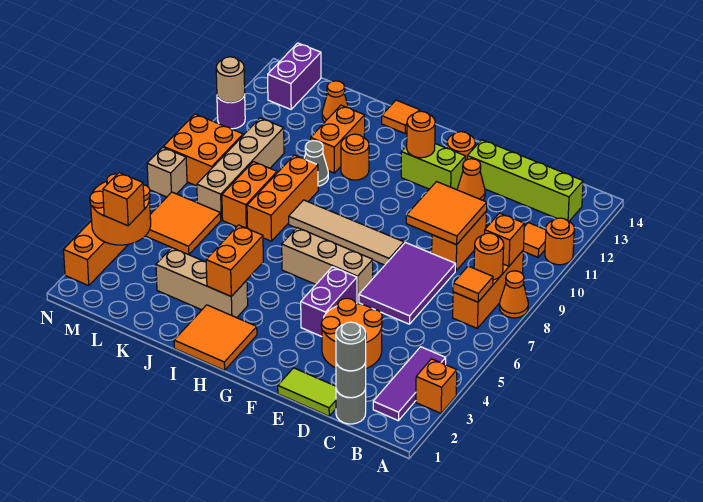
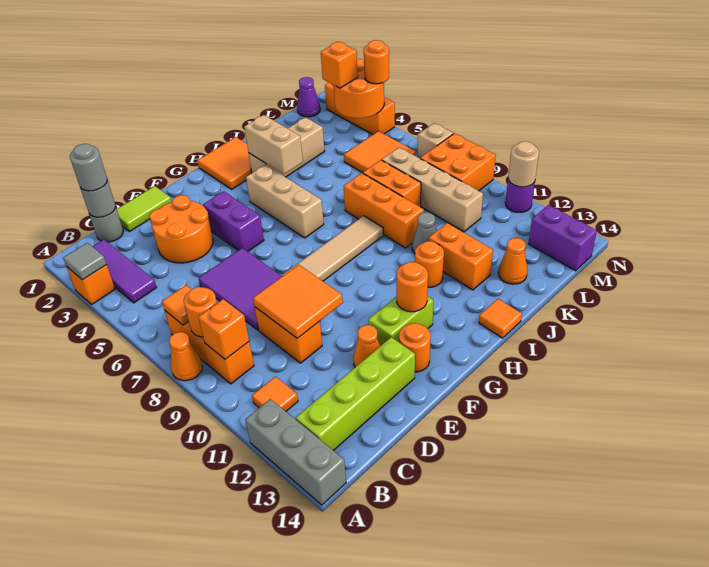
none -> grey 1x1 tile [63,243,107,280]
orange 1x1 round brick [545,218,574,265] -> orange 1x1 round brick moved to [364,40,389,84]
none -> grey 1x3 brick [245,399,346,505]
tan 1x3 brick [282,228,373,302] -> tan 1x3 brick turned to [246,165,324,238]
orange 1x2 brick [206,225,263,296] -> tan 1x2 brick [244,115,303,174]
none -> purple 1x1 cone [297,77,320,117]

